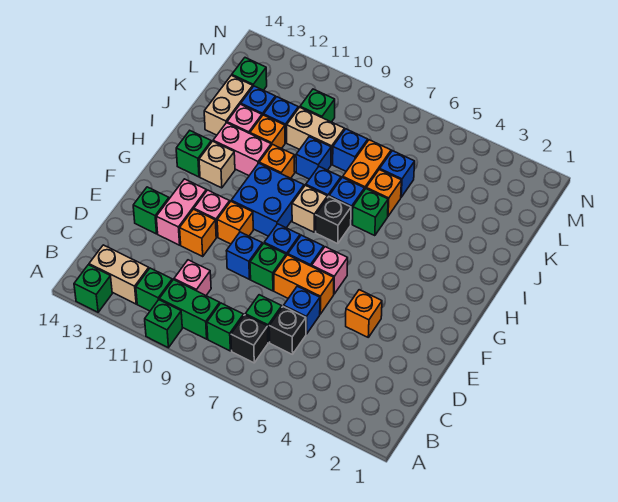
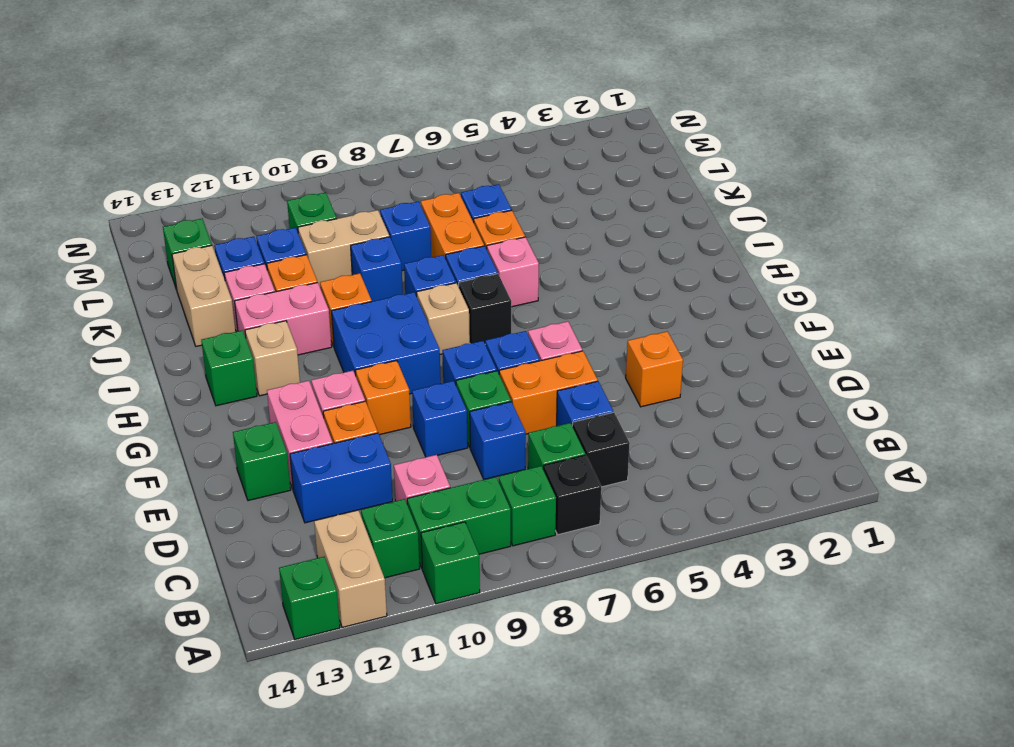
tan 1x2 brick [89,245,149,304] -> tan 1x2 brick turned to [314,510,387,628]
none -> blue 1x1 brick [470,402,526,479]
none -> blue 1x2 brick [290,433,393,523]
green 1x1 brick [352,189,388,236] -> pink 1x1 brick [487,237,539,307]

